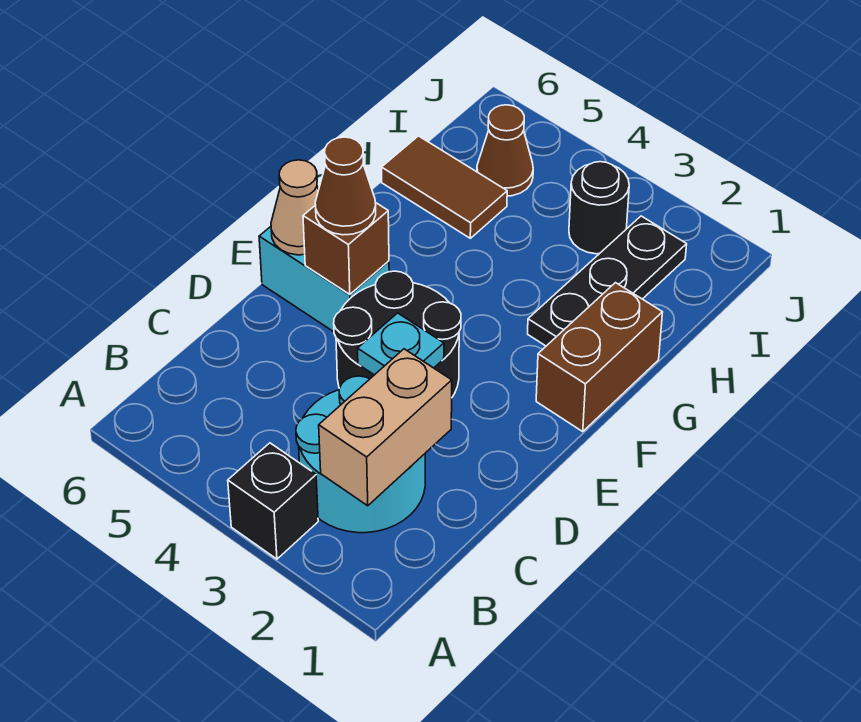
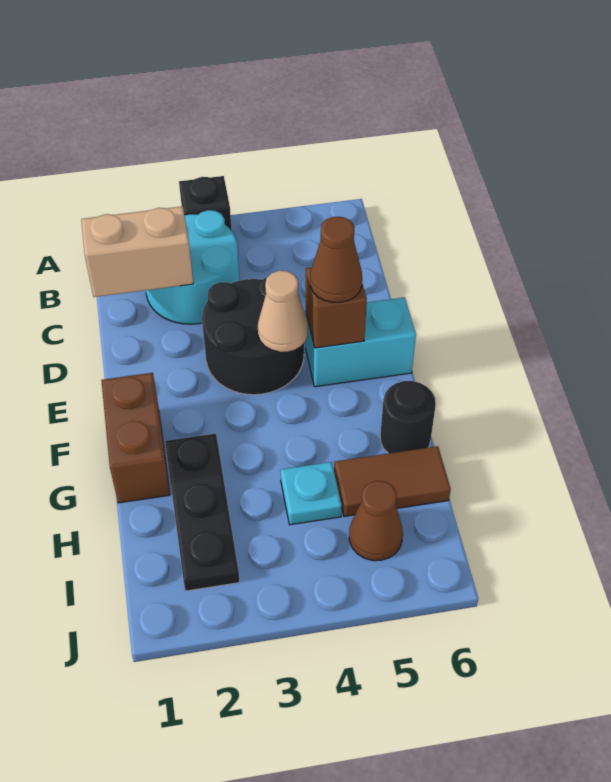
tan 1x2 brick [319,349,452,506] -> tan 1x2 brick turned to [81,206,193,297]
cyan 1x1 plate [358,313,444,375] -> cyan 1x1 plate moved to [280,462,342,525]
tan 1x1 cone [271,160,319,255] -> tan 1x1 cone moved to [258,271,308,352]
black 1x1 round brick [569,162,629,254] -> black 1x1 round brick moved to [380,381,436,454]

